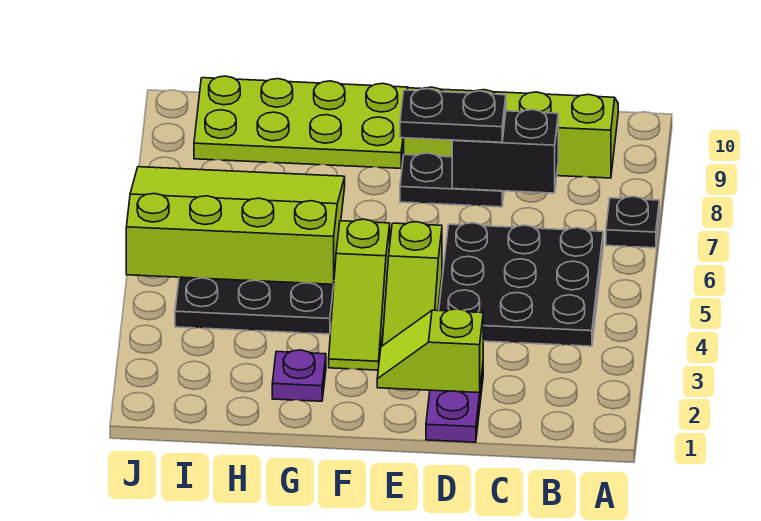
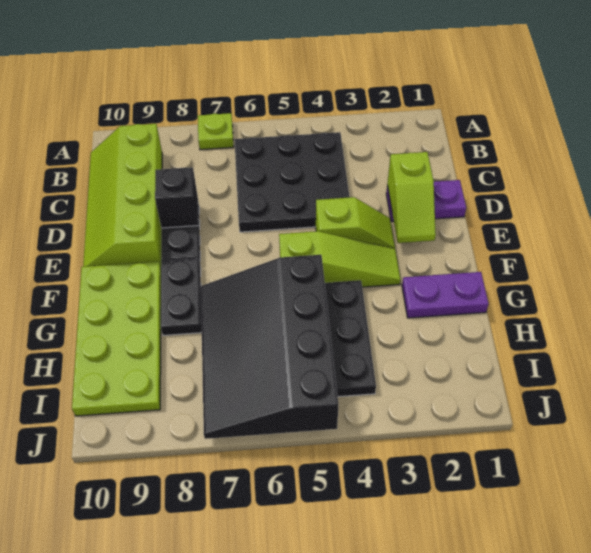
black 1x1 plate [606,196,659,248] -> lime 1x1 plate [198,113,234,150]
black 1x2 brick [452,110,558,193] -> black 1x1 brick [155,167,198,228]
black 1x2 plate [400,89,506,142] -> black 1x2 plate moved to [161,259,202,335]
lime 1x3 slope [382,222,442,346] -> lime 1x2 slope [316,197,395,249]
purple 1x1 plate [272,350,326,401] -> purple 1x2 plate [402,272,489,318]
lime 3x4 slope [126,167,345,284] -> black 3x4 slope [201,255,338,439]

